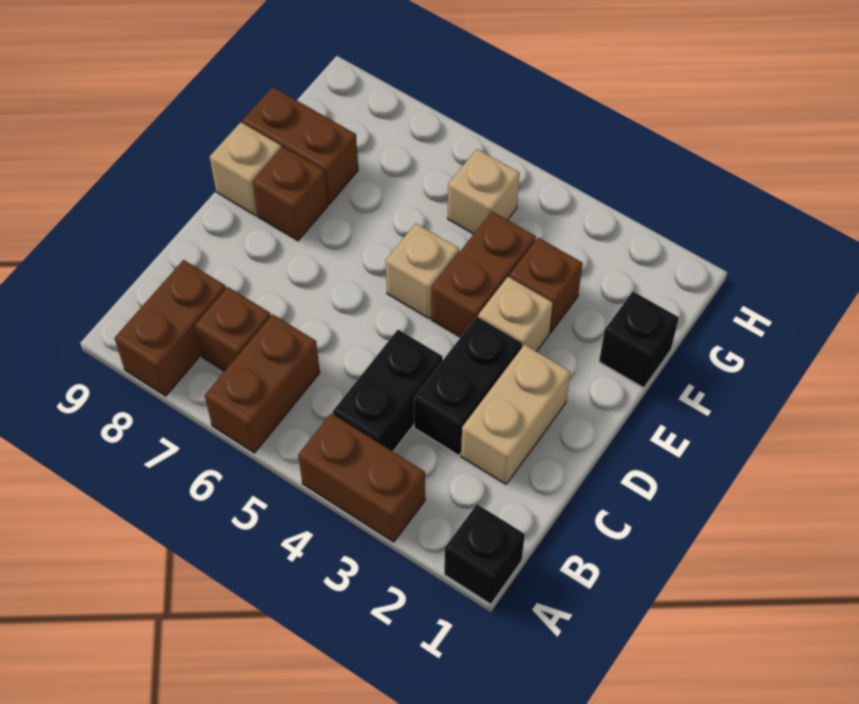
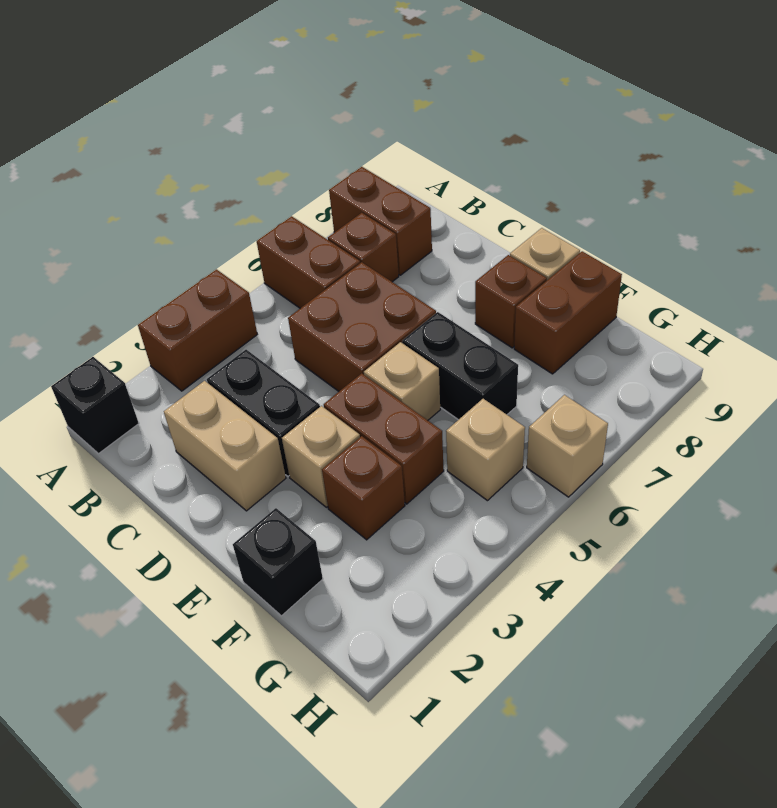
black 1x2 brick [333,330,443,451] -> black 1x2 brick moved to [402,312,518,420]
none -> brown 2x2 brick [288,262,436,391]
none -> tan 1x1 brick [527,395,608,497]

